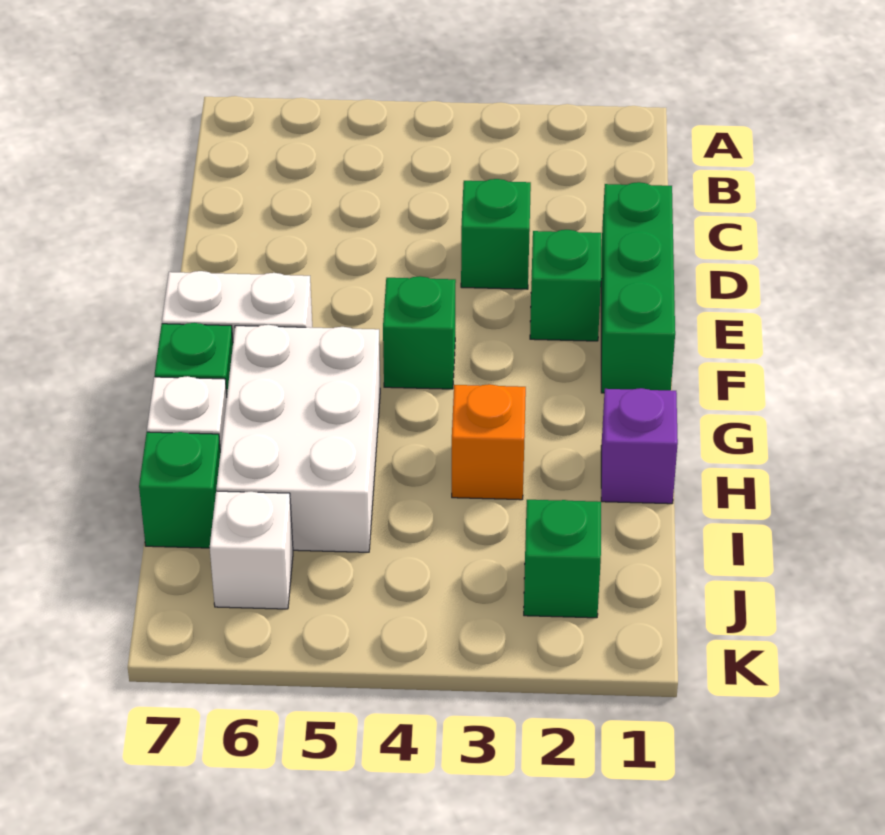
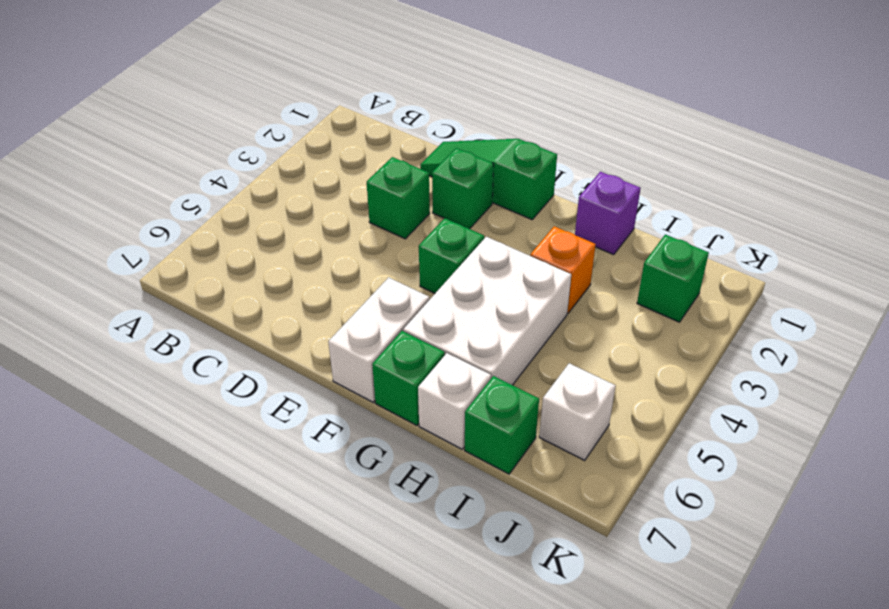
green 1x3 brick [601,182,675,393] -> green 1x3 slope [420,139,557,219]
white 2x3 brick [216,325,380,552] -> white 2x3 brick turned to [403,237,571,385]

